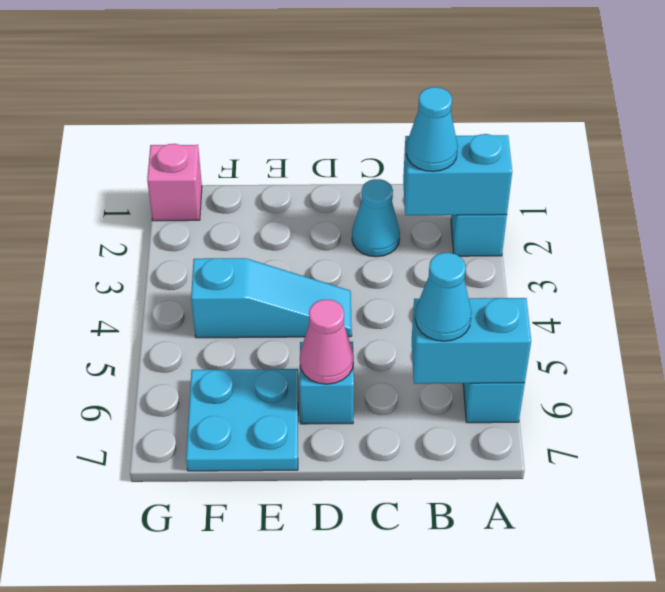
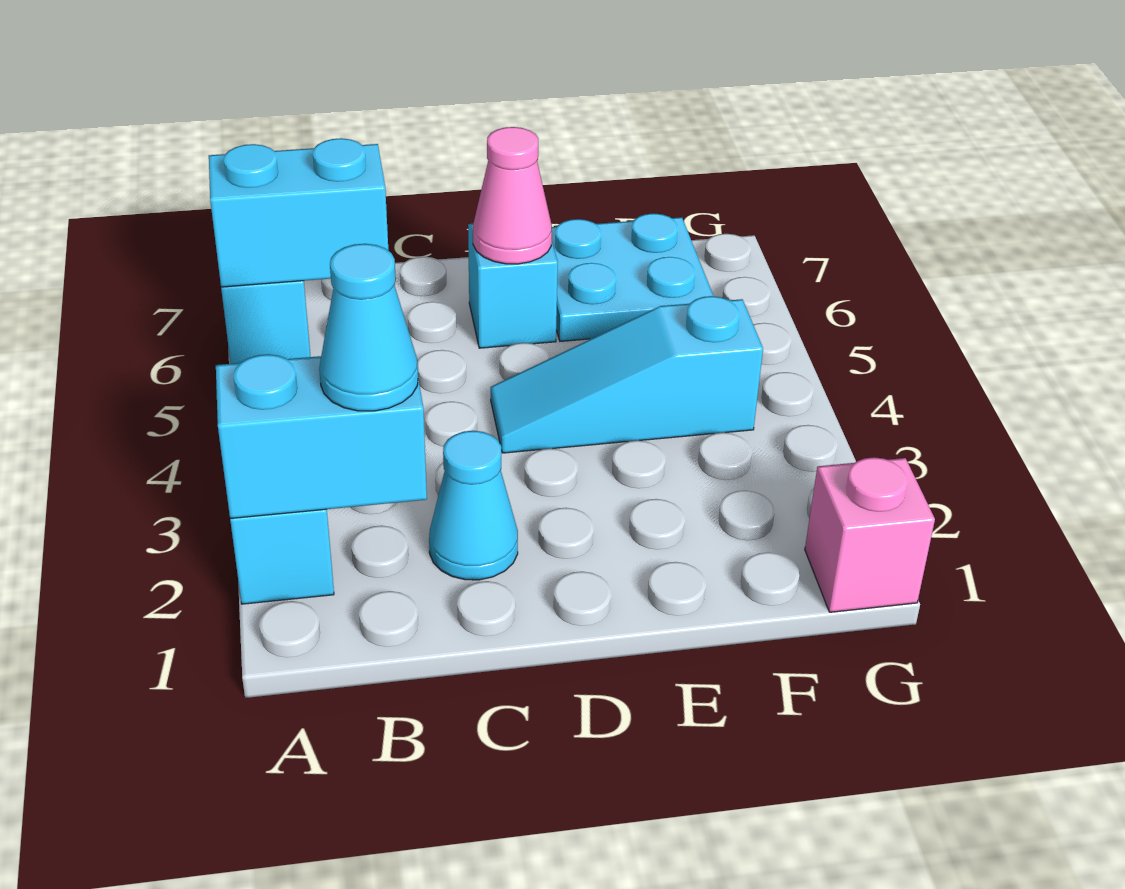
cyan 1x1 cone [415,253,471,341] -> none

